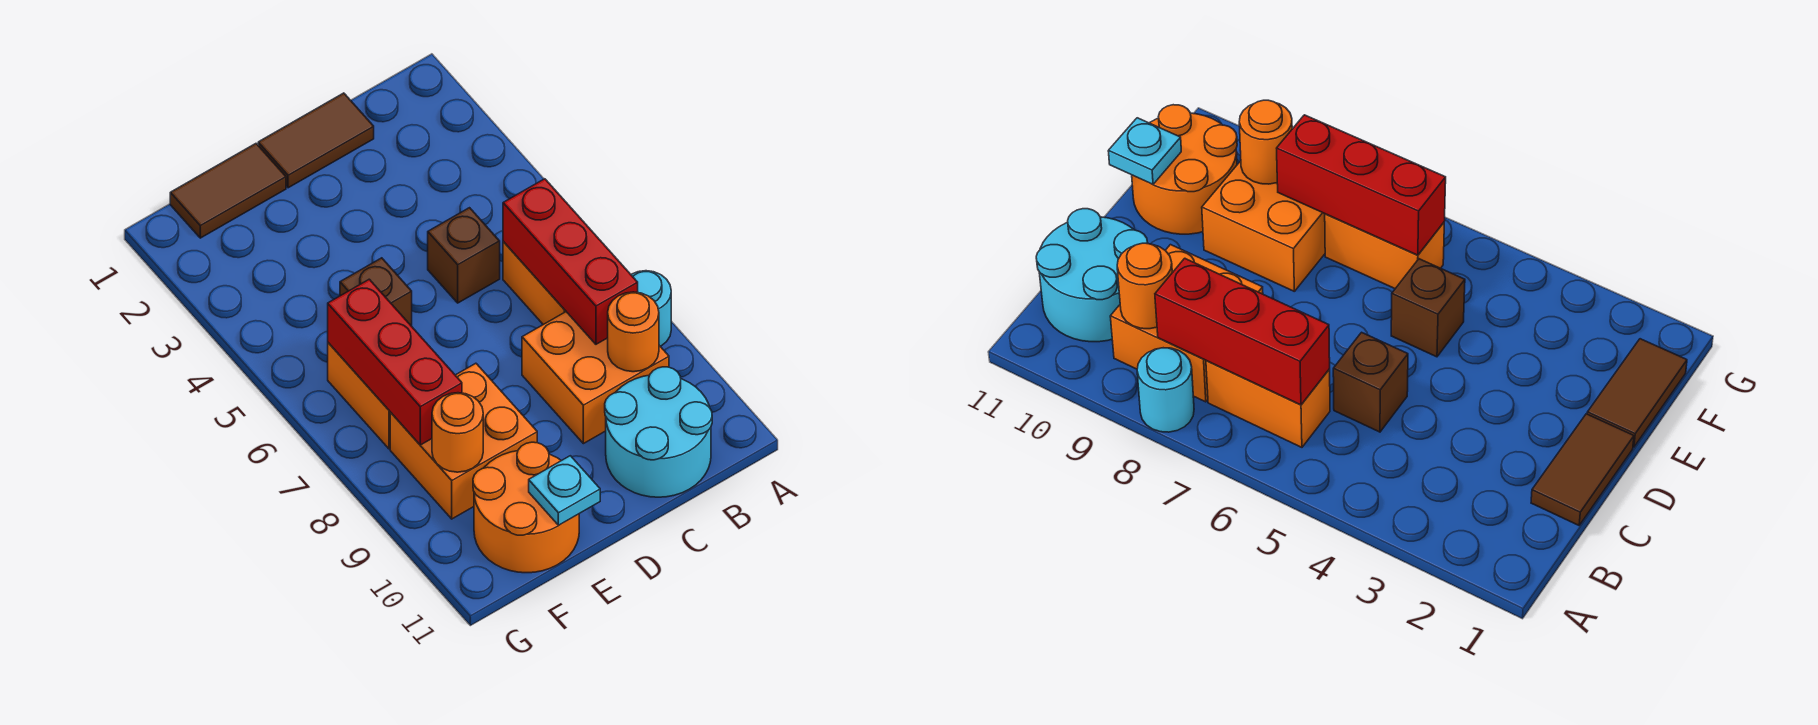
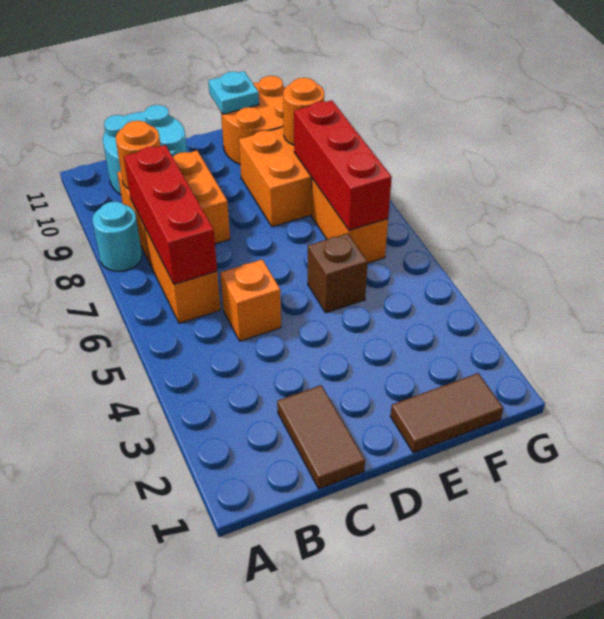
brown 1x2 tile [258,93,374,188] -> brown 1x2 tile turned to [277,385,365,489]
brown 1x1 brick [428,208,500,303] -> orange 1x1 brick [220,260,281,341]

